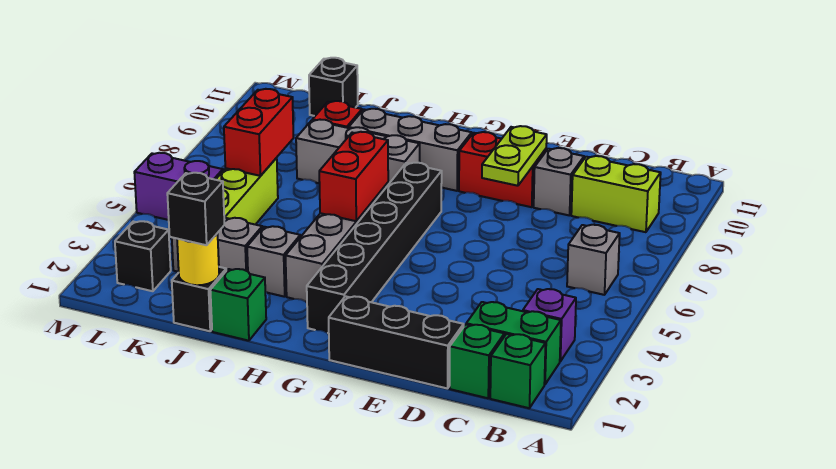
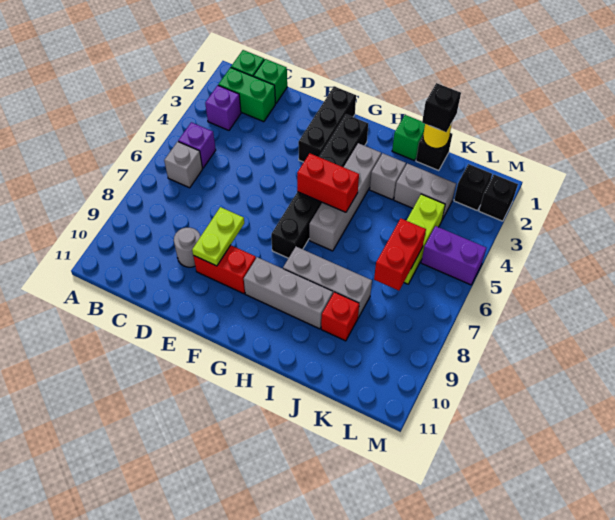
none -> purple 1x1 brick [178,122,216,168]
lime 1x2 brick [571,156,661,232] -> none
black 1x3 brick [329,296,464,389] -> black 1x3 brick turned to [298,86,356,162]
grey 1x1 brick [534,148,584,216] -> grey 1x1 round brick [174,228,201,267]
red 1x2 brick [319,132,388,221] -> red 1x2 brick turned to [297,153,359,212]
black 1x1 brick [309,58,358,116] -> black 1x1 brick moved to [479,175,518,221]

